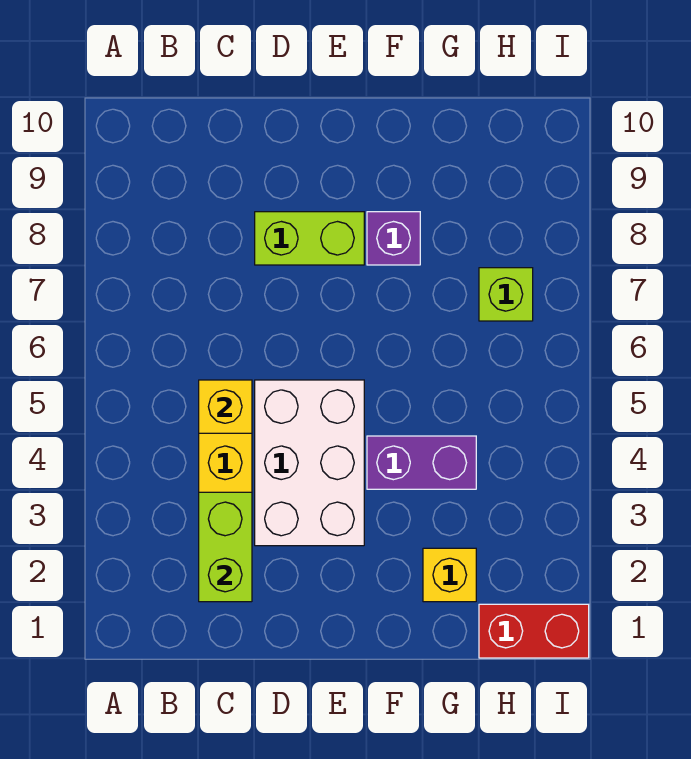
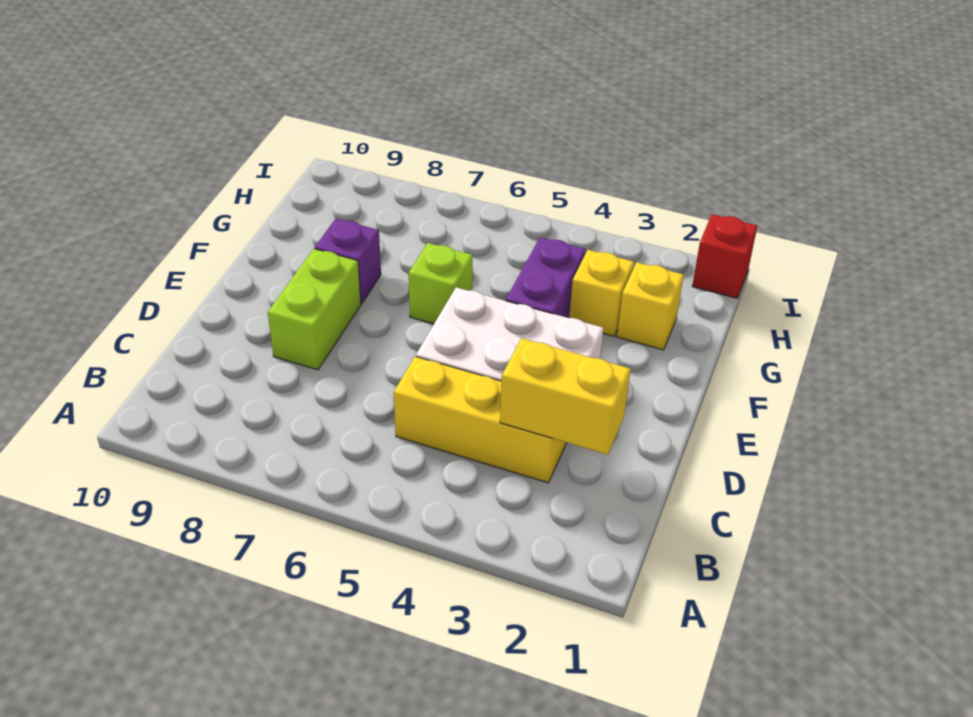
lime 1x2 brick [199,492,252,602] -> yellow 1x2 brick [500,338,631,455]
yellow 1x1 brick [199,380,252,433] -> yellow 1x1 brick moved to [569,250,634,337]
red 1x2 brick [479,604,589,658] -> red 1x1 brick [692,214,757,298]
lime 1x1 brick [479,268,533,321] -> lime 1x1 brick moved to [409,243,473,324]

